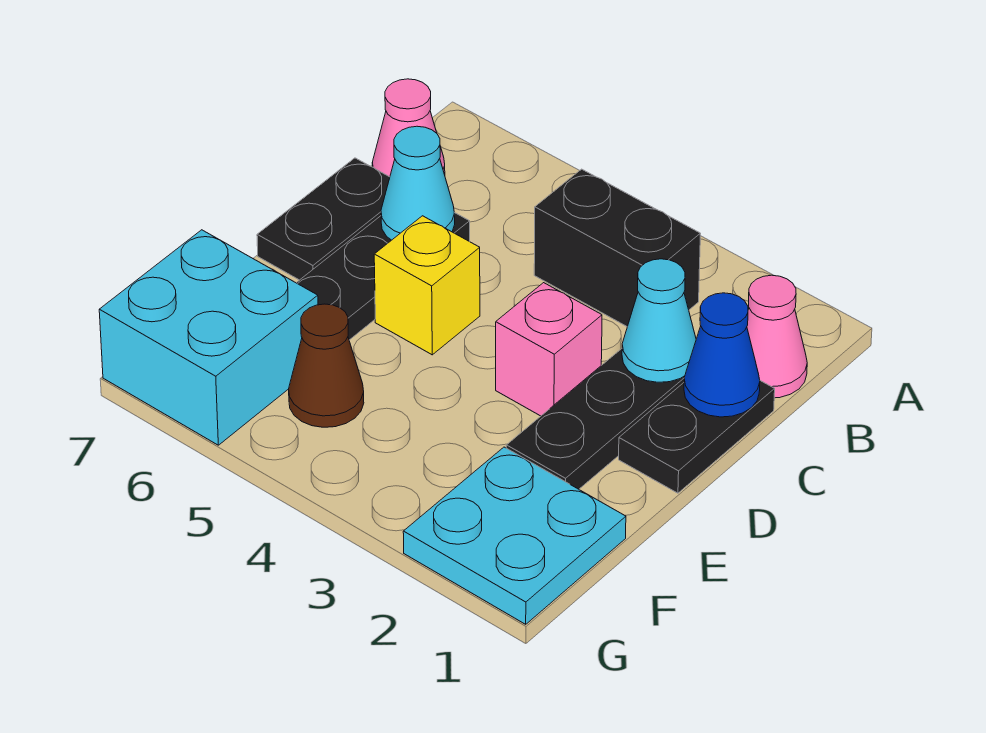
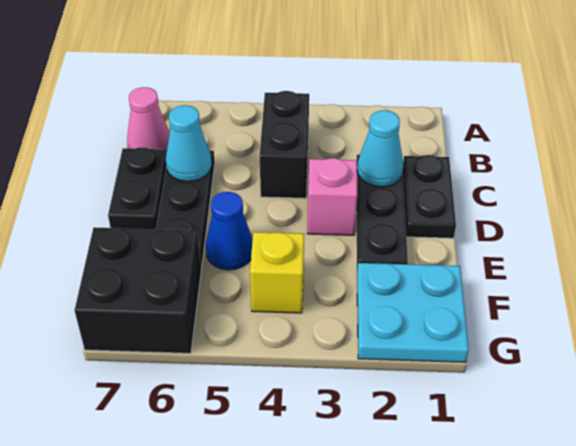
pink 1x1 cone [747,275,807,398] -> none
black 1x2 brick [534,169,700,327] -> black 1x2 brick turned to [260,91,309,198]
blue 1x1 cone [684,293,760,417] -> blue 1x1 cone moved to [206,192,253,270]
yellow 1x1 brick [374,216,480,355] -> yellow 1x1 brick moved to [250,232,304,313]
brown 1x1 cone [289,304,364,427] -> none
cyan 2x2 brick [99,230,318,445] -> black 2x2 brick [75,227,201,353]

